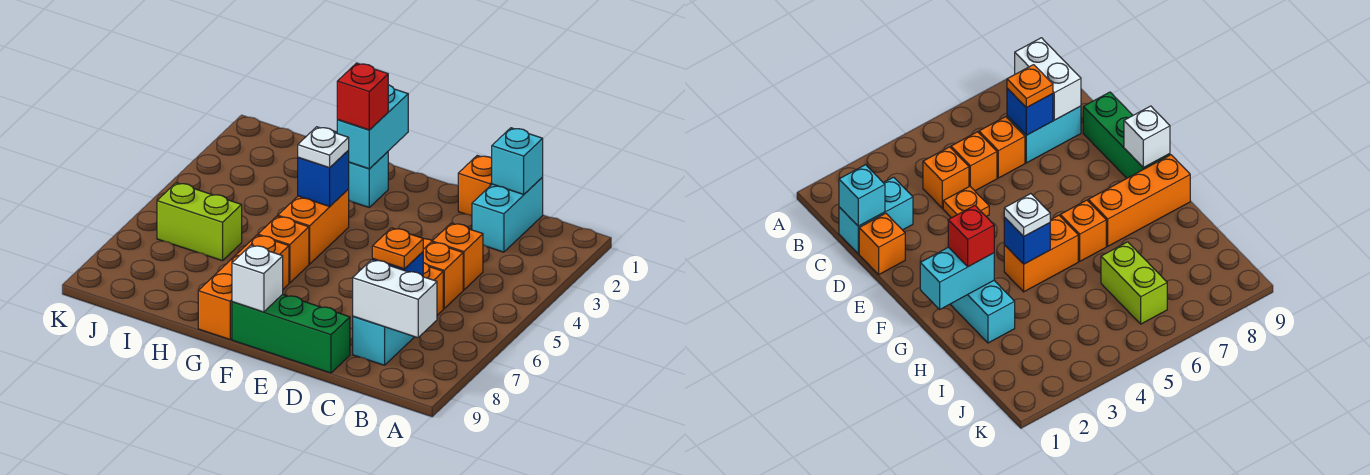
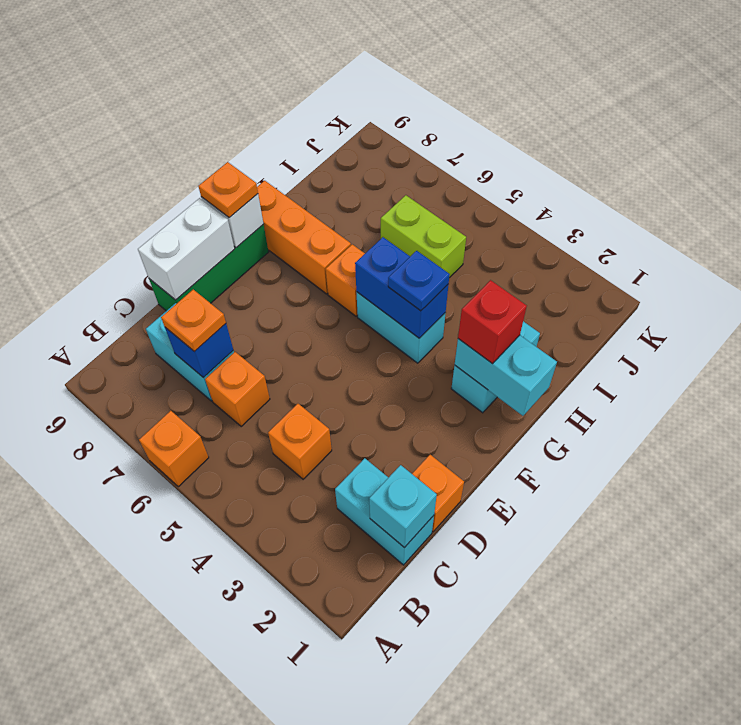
white 1x2 brick [353,260,437,338] -> white 1x2 brick moved to [138,198,235,300]
orange 1x1 brick [423,242,463,309] -> orange 1x1 brick moved to [139,411,209,487]
orange 1x1 plate [943,186,989,218] -> orange 1x1 plate moved to [198,162,258,218]
orange 1x2 brick [278,189,349,264] -> cyan 1x2 brick [356,292,446,363]
blue 1x1 brick [298,151,349,206] -> blue 1x2 brick [355,237,449,338]
white 1x1 plate [298,127,349,168] -> blue 1x1 plate [388,251,450,311]
lime 1x2 brick [157,183,242,261] -> lime 1x2 brick turned to [381,195,466,278]

